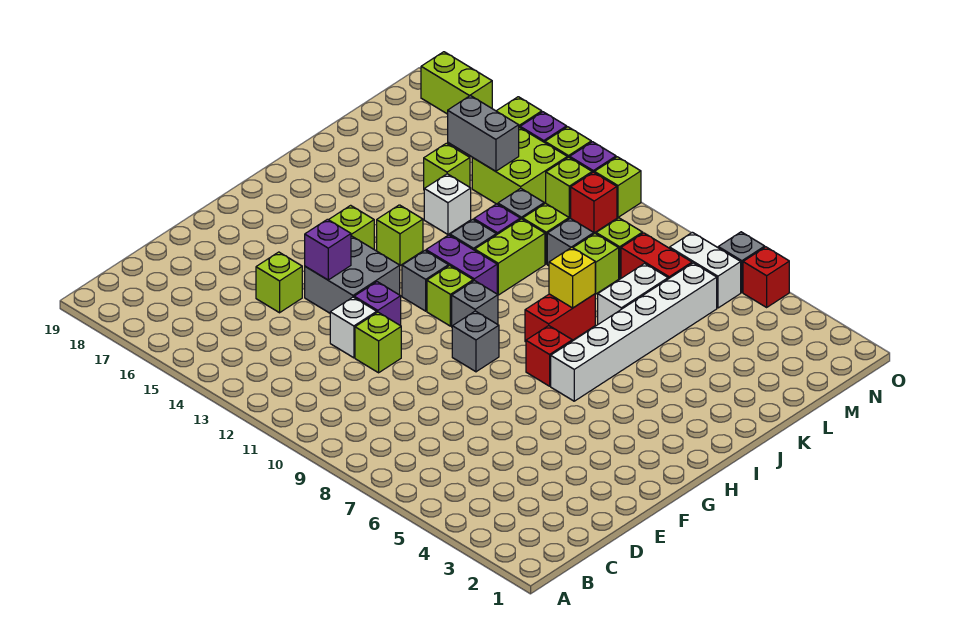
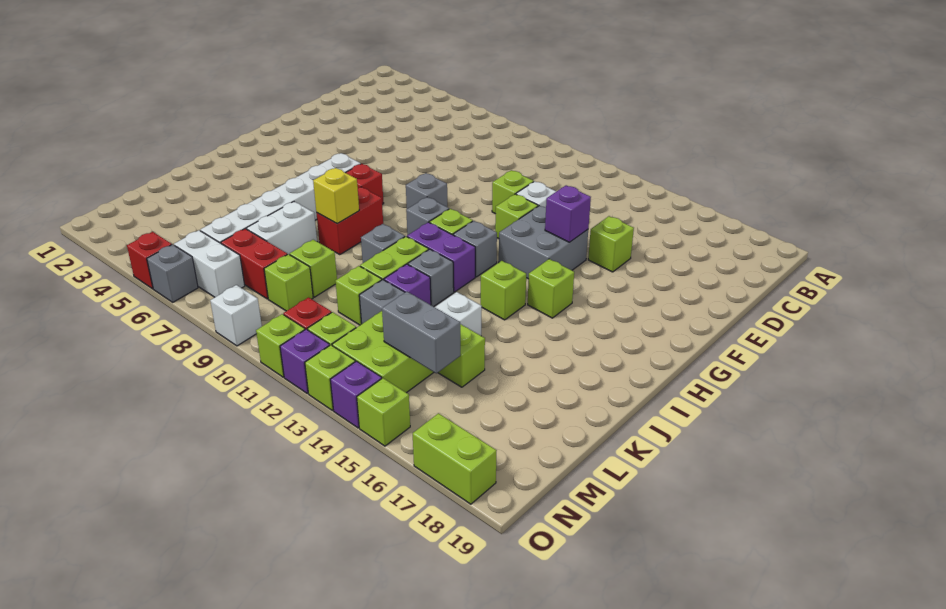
purple 1x1 brick [354,282,401,326] -> lime 1x1 brick [495,194,538,239]
grey 1x1 brick [547,218,594,266] -> grey 1x1 brick moved to [361,224,405,263]
none -> white 1x1 brick [210,285,262,346]

